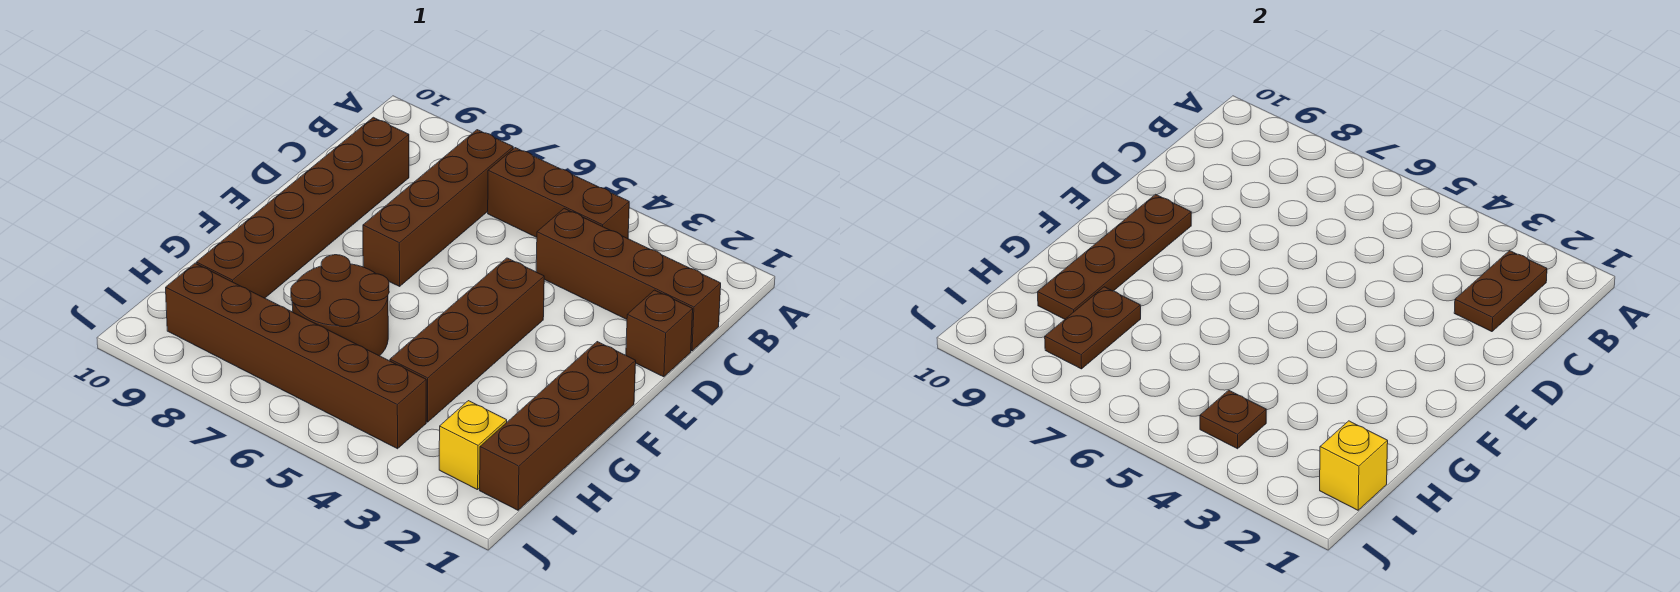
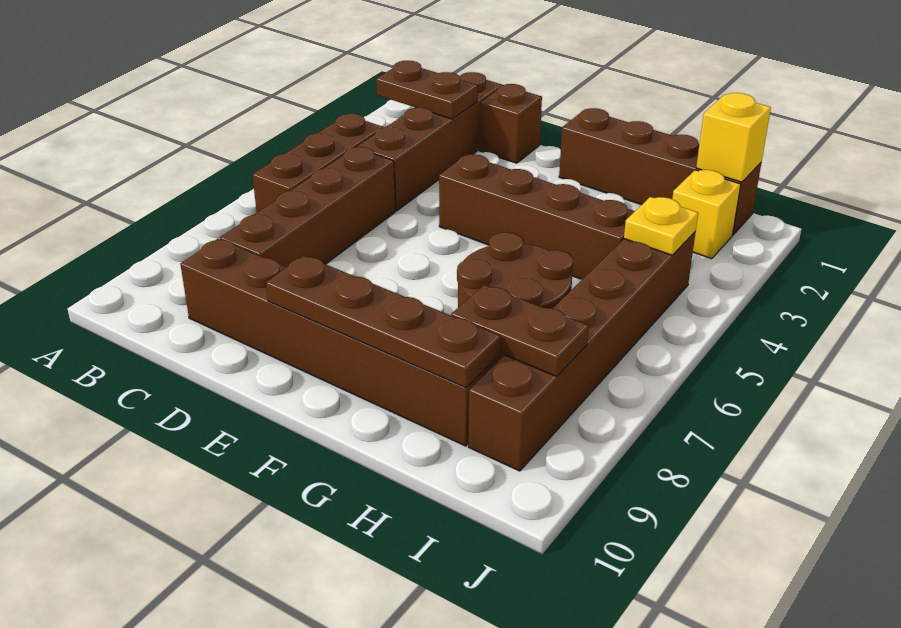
brown 1x4 brick [363,130,513,286] -> brown 1x4 brick turned to [220,147,395,267]
brown 1x1 plate [1200,390,1266,449] -> yellow 1x1 plate [624,197,698,255]

